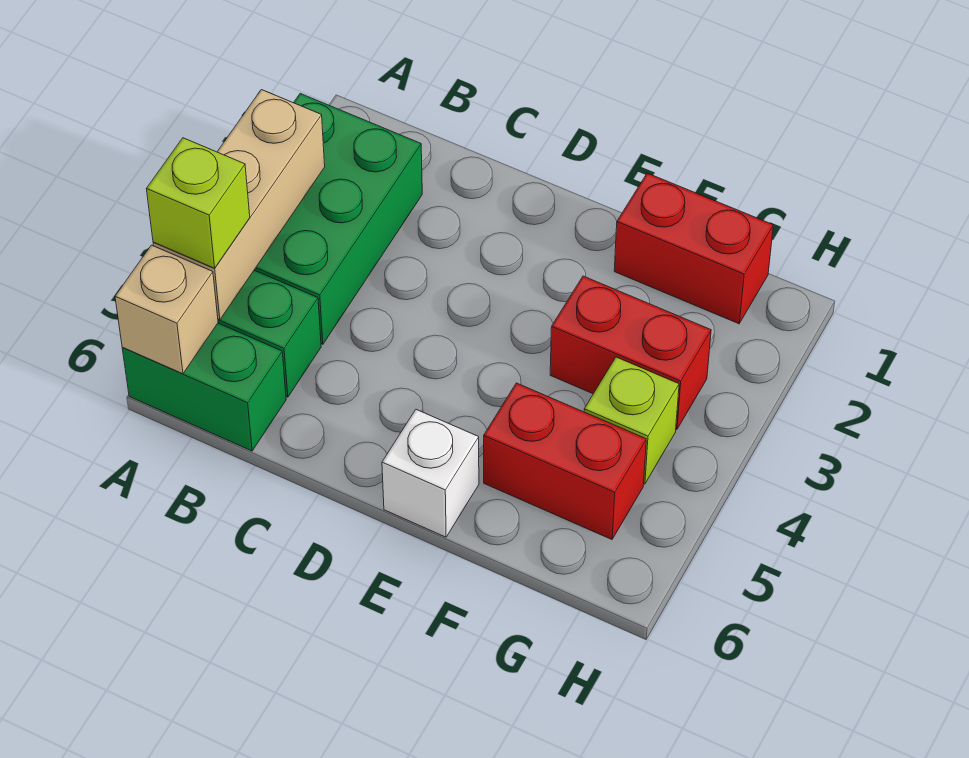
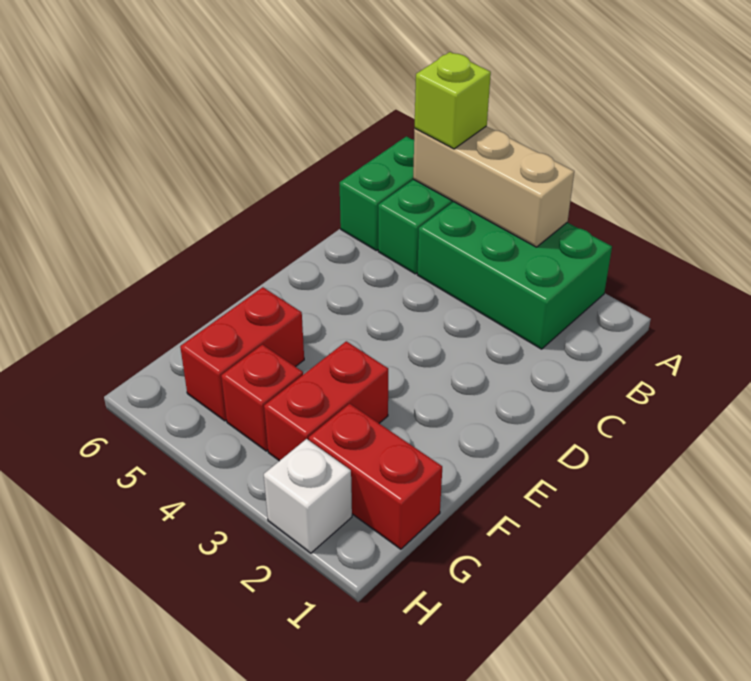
tan 1x1 brick [115,245,218,374] -> none
white 1x1 brick [382,410,479,537] -> white 1x1 brick moved to [264,439,352,553]
red 1x2 brick [614,173,773,324] -> red 1x2 brick turned to [309,404,442,549]
lime 1x1 brick [584,357,679,484] -> red 1x1 brick [221,345,303,451]

